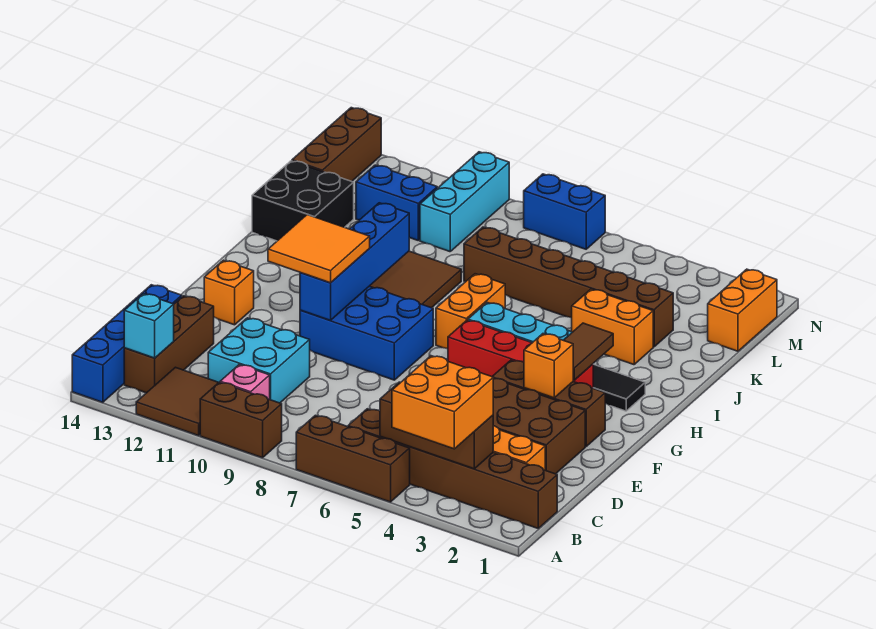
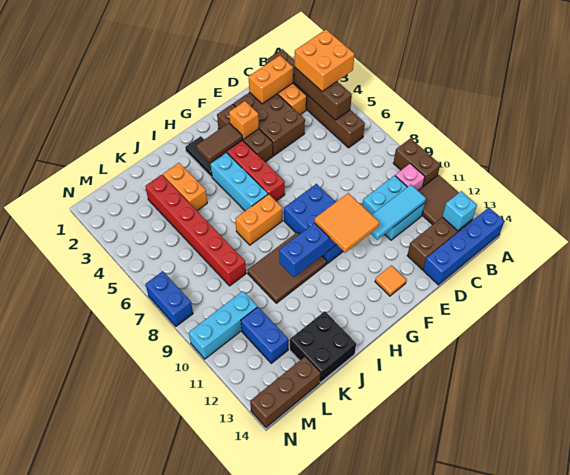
brown 1x3 brick [296,415,410,502] -> none
none -> cyan 1x3 tile [370,185,426,240]
orange 1x1 brick [204,260,254,325] -> orange 1x1 tile [375,265,406,296]
brown 1x6 brick [464,227,673,347] -> red 1x6 brick [145,175,246,286]
orange 1x2 brick [708,269,777,351] -> orange 1x2 brick moved to [249,56,293,104]

